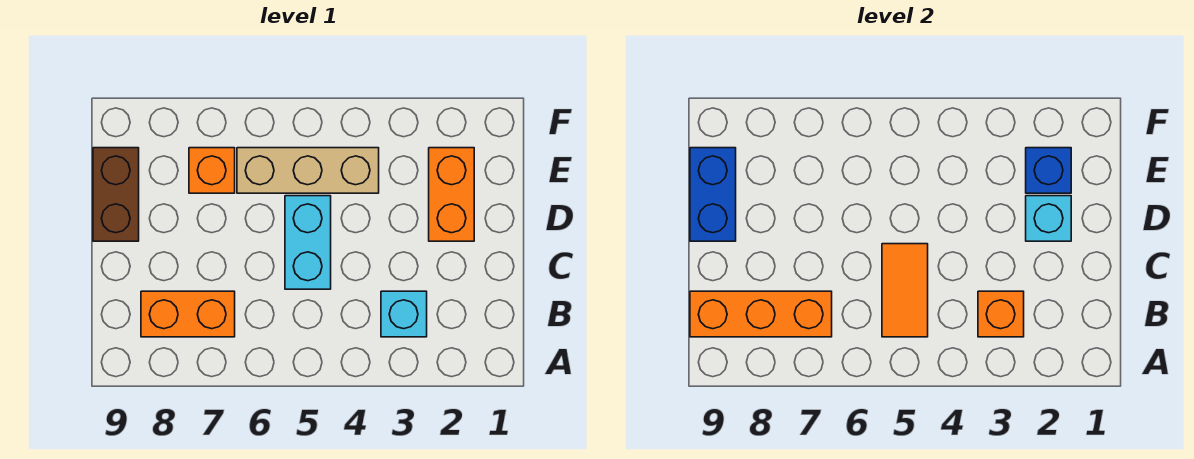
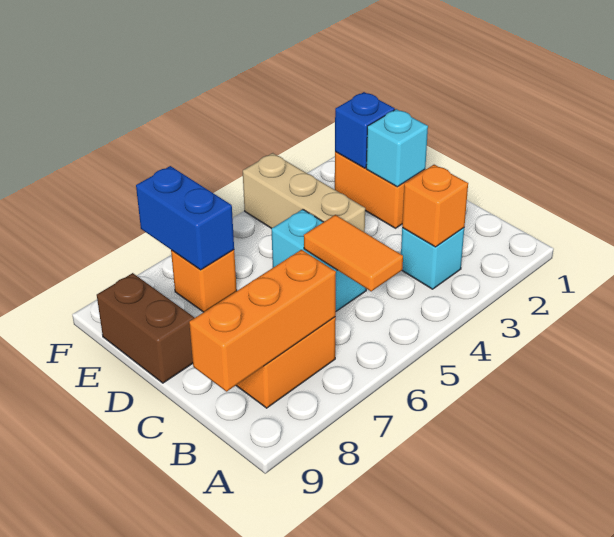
blue 1x2 brick [690,148,736,241] -> blue 1x2 brick moved to [136,166,234,270]
tan 1x3 brick [237,148,379,193] -> tan 1x3 brick turned to [243,153,365,232]

